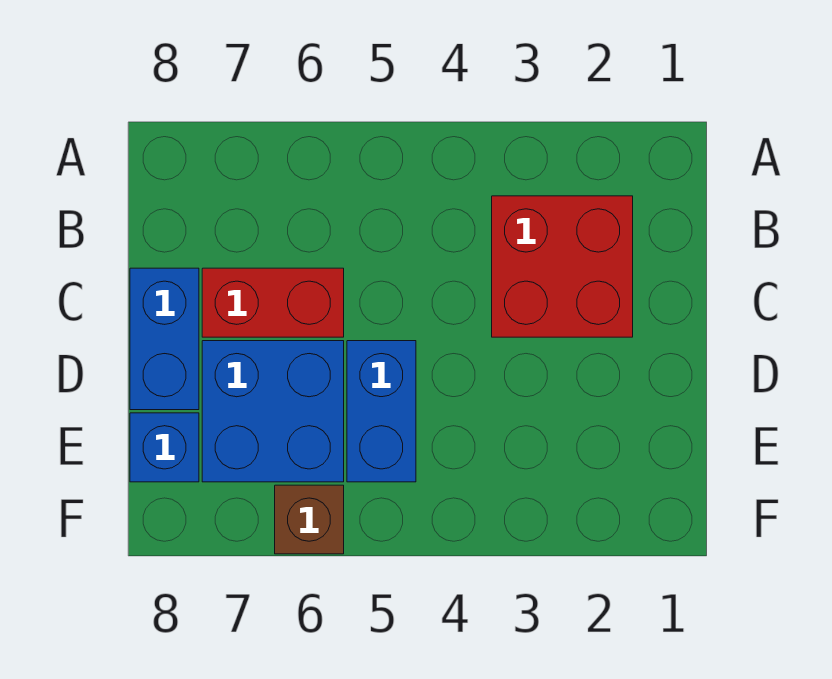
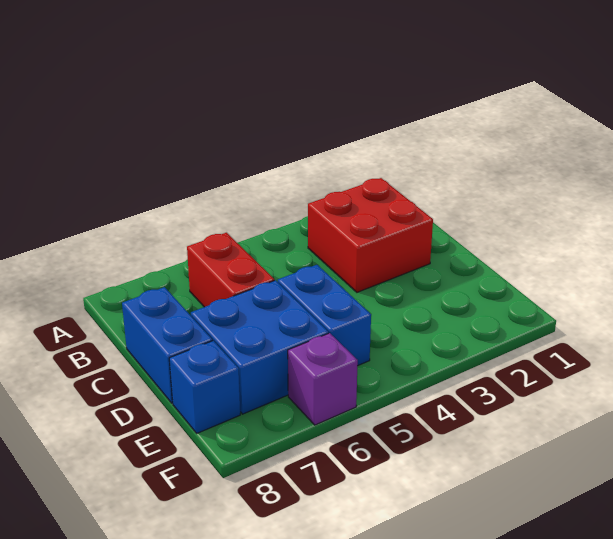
red 1x2 brick [202,268,344,337] -> red 1x2 brick turned to [187,233,274,307]
brown 1x1 brick [275,485,344,554] -> purple 1x1 brick [288,333,358,425]

